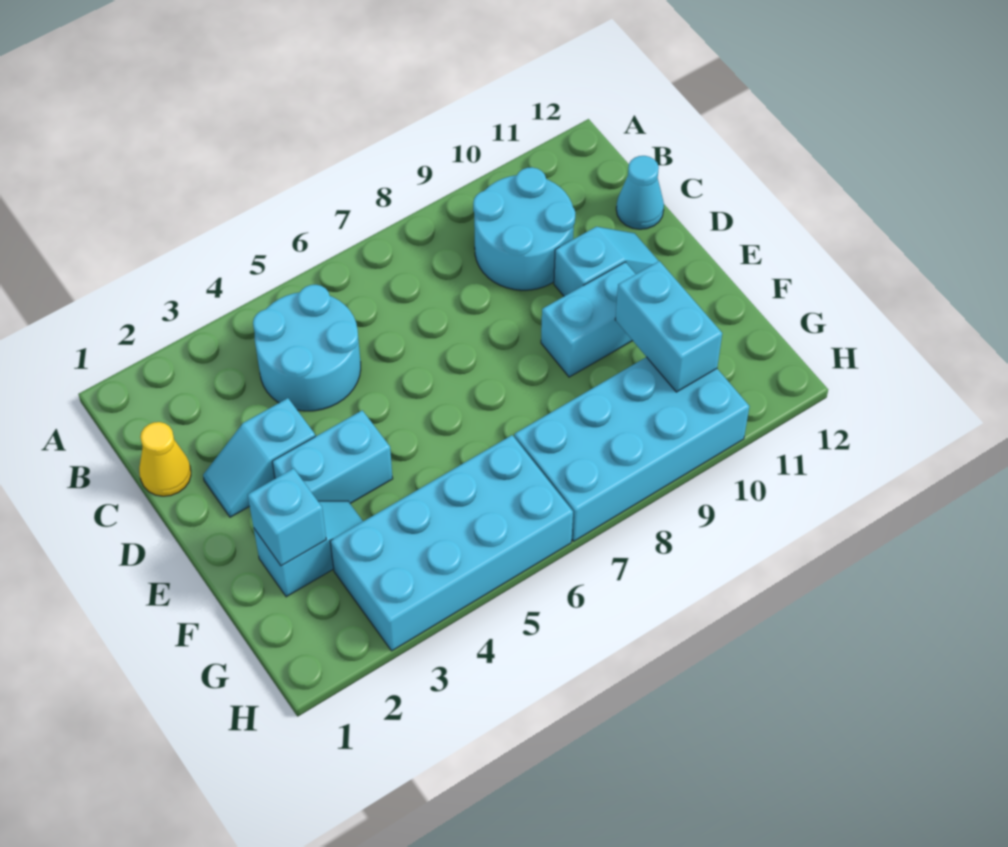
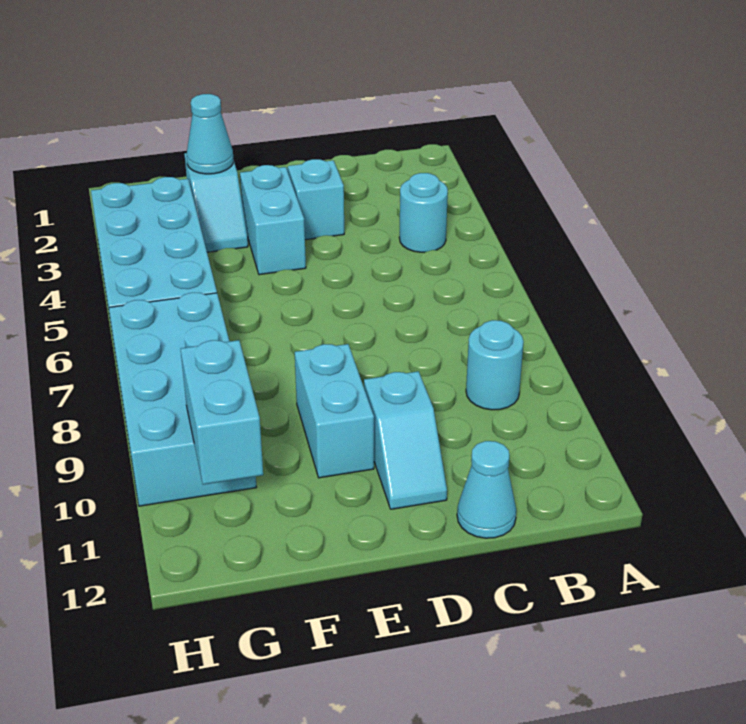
cyan 2x2 round brick [253,285,361,411] -> cyan 1x1 round brick [399,173,448,252]
cyan 2x2 round brick [473,167,575,290] -> cyan 1x1 round brick [466,320,523,410]
yellow 1x1 cone [139,422,191,496] -> none
cyan 1x1 brick [248,468,326,566] -> cyan 1x1 cone [187,94,233,174]
cyan 1x2 brick [615,261,722,392] -> cyan 1x2 brick turned to [181,340,263,485]

